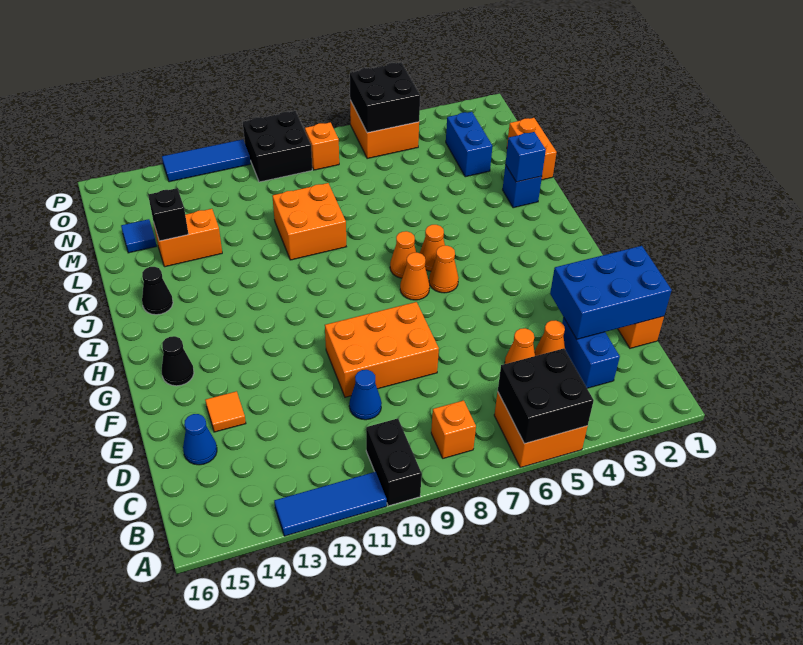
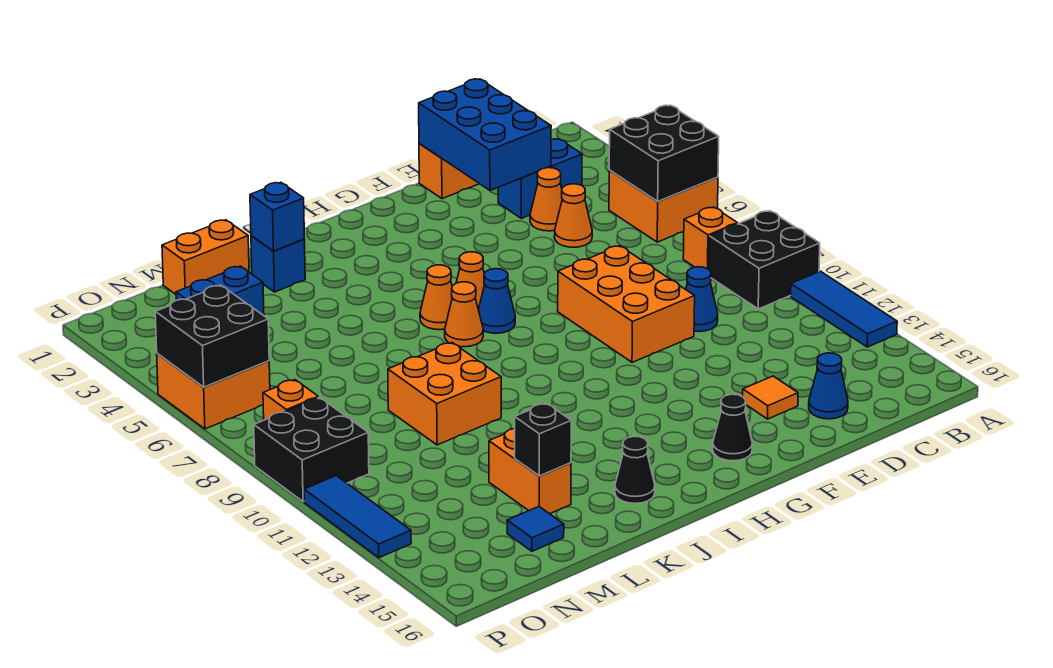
black 1x2 brick [366,418,422,506] -> black 2x2 brick [709,211,820,309]
orange 1x1 cone [400,253,430,300] -> blue 1x1 cone [478,269,515,333]

